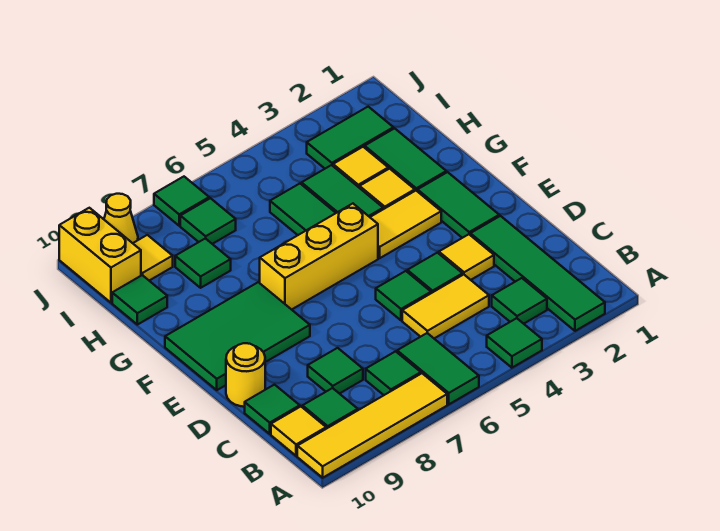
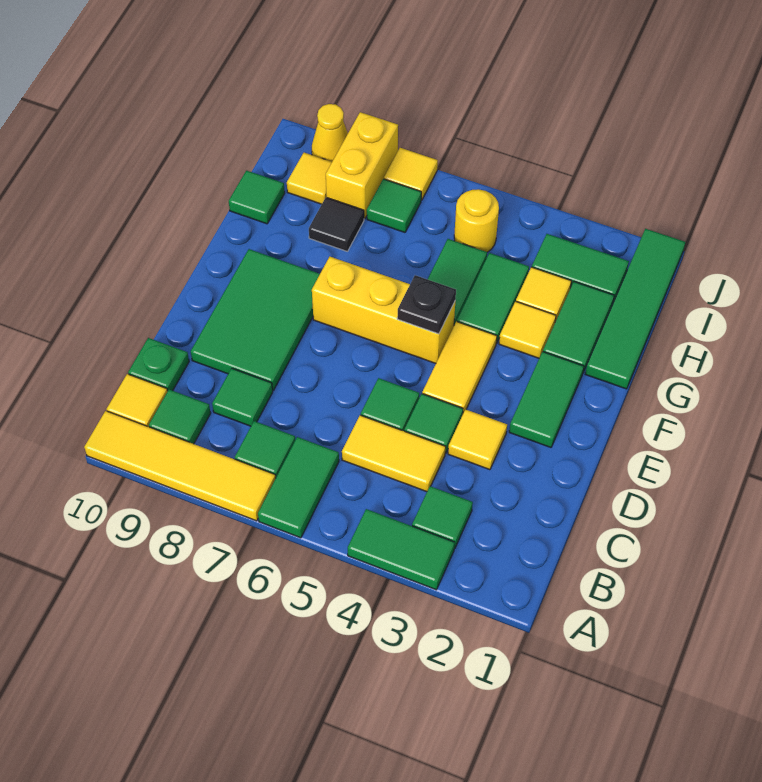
green 1x4 tile [470,216,605,331] -> green 1x4 tile moved to [585,229,685,389]
green 1x1 tile [487,318,542,368] -> green 1x2 tile [348,509,455,590]
green 1x1 tile [245,385,300,434] -> green 1x1 plate [128,338,189,391]
yellow 1x1 round brick [226,343,265,407] -> yellow 1x1 round brick moved to [454,189,499,252]
green 2x3 tile [165,282,310,390] -> green 2x3 tile turned to [191,249,320,390]
yellow 1x2 tile [370,191,441,258] -> yellow 1x2 tile turned to [422,322,497,413]
none -> black 1x1 plate [397,275,456,334]
green 1x1 tile [175,238,231,288] -> black 1x1 tile [309,197,364,252]
yellow 1x2 brick [59,208,141,303] -> yellow 1x2 brick moved to [326,112,398,219]
green 1x1 tile [154,177,209,226] -> yellow 1x1 tile [384,148,438,200]

